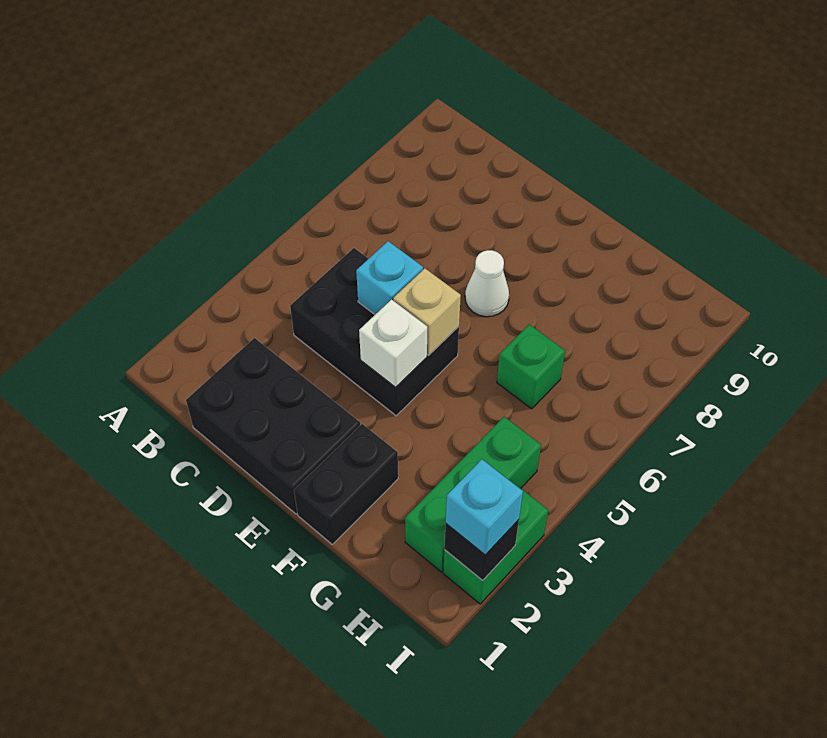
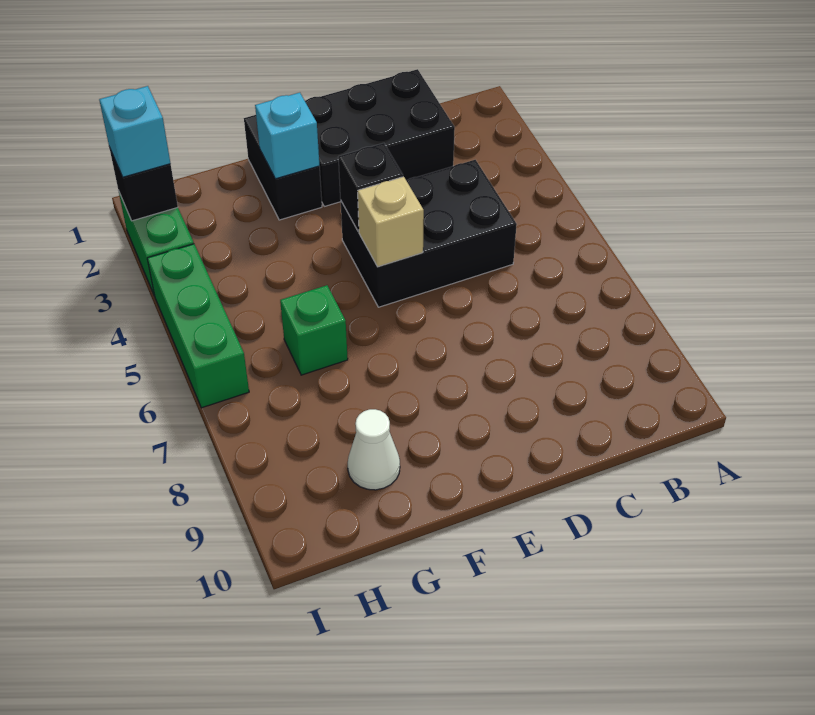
cyan 1x1 brick [356,241,423,314] -> cyan 1x1 brick moved to [255,93,320,179]
white 1x1 brick [359,299,427,388] -> black 1x1 brick [338,143,403,232]
white 1x1 cone [465,250,509,317] -> white 1x1 cone moved to [348,409,400,490]
green 1x3 brick [405,417,541,572] -> green 1x3 brick moved to [147,244,249,408]

